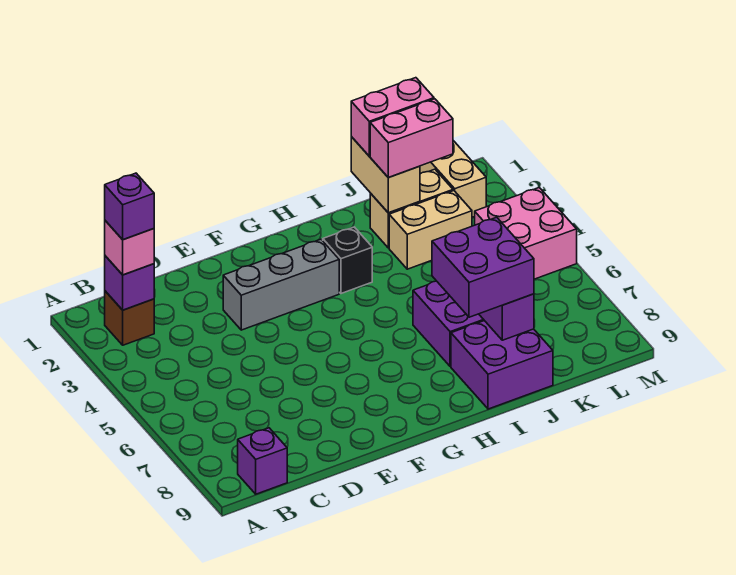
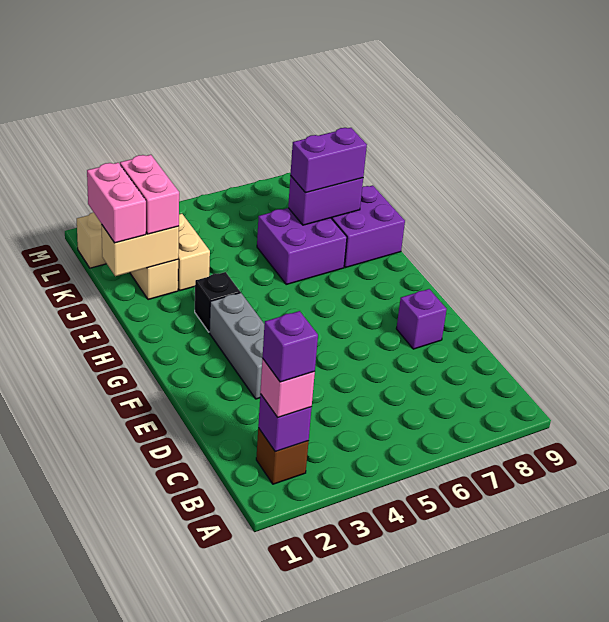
purple 1x1 brick [238,428,287,494] -> purple 1x1 brick moved to [396,289,447,349]
purple 2x2 brick [432,217,534,317] -> purple 1x2 brick [290,128,367,193]
pink 2x2 brick [475,188,577,279] -> none

